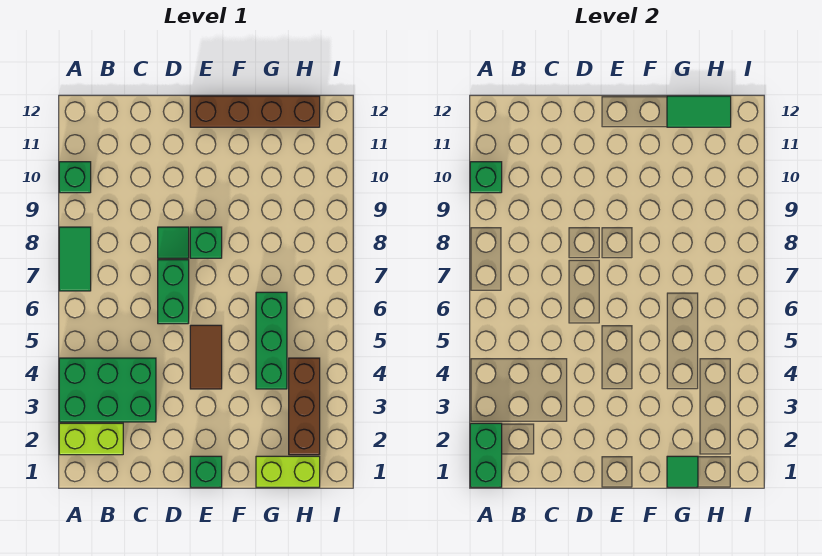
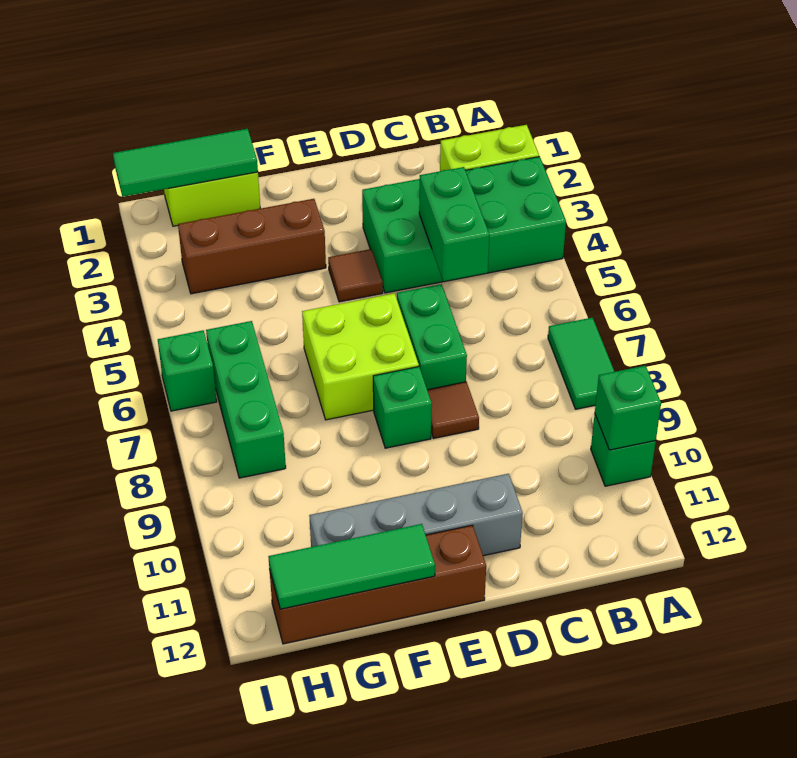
green 1x2 brick [470,423,502,487] -> green 1x2 brick moved to [419,167,490,282]
green 2x3 brick [59,358,156,422] -> green 2x4 brick [362,157,566,293]
green 1x1 tile [158,227,189,258] -> brown 1x1 tile [427,382,479,438]
none -> grey 1x4 brick [309,474,523,556]
green 1x1 brick [190,456,222,487] -> green 1x1 brick moved to [158,330,217,411]
brown 1x2 tile [190,325,222,389] -> brown 1x1 tile [328,249,383,302]
none -> lime 2x2 brick [302,293,419,420]
green 1x1 tile [667,456,698,487] -> green 1x3 tile [113,129,258,197]
green 1x3 brick [256,292,287,389] -> green 1x3 brick moved to [206,321,286,478]
green 1x2 tile [667,96,731,127] -> green 1x3 tile [268,524,435,609]
brown 1x3 brick [289,358,320,455] -> brown 1x3 brick turned to [178,199,326,294]

